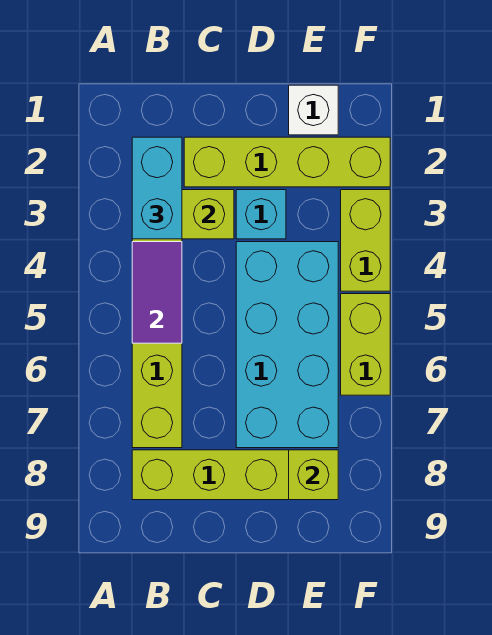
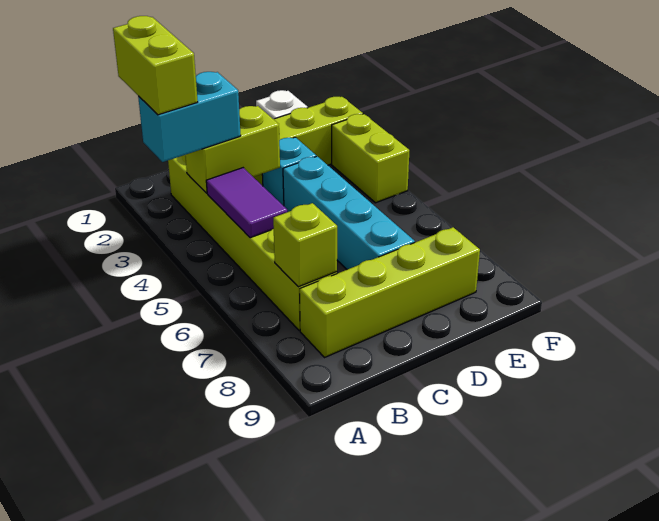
cyan 1x2 brick [132,137,182,239] -> cyan 1x2 brick turned to [138,72,241,162]
cyan 2x4 brick [236,242,338,448] -> cyan 1x4 brick [283,156,415,269]
lime 1x1 brick [289,450,338,500] -> lime 1x1 brick moved to [273,203,337,287]
lime 1x2 brick [341,294,390,395] -> lime 1x2 brick moved to [113,16,198,115]

